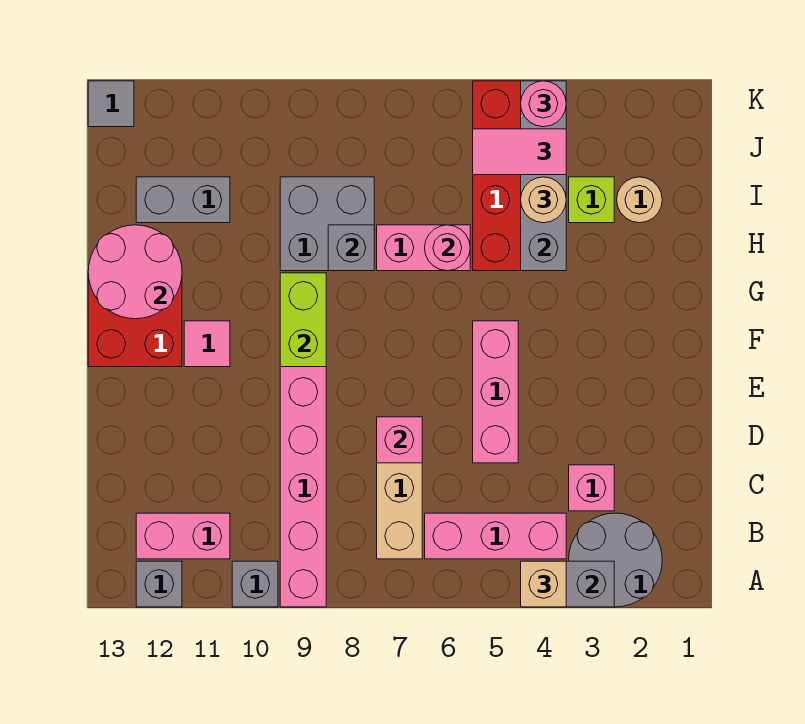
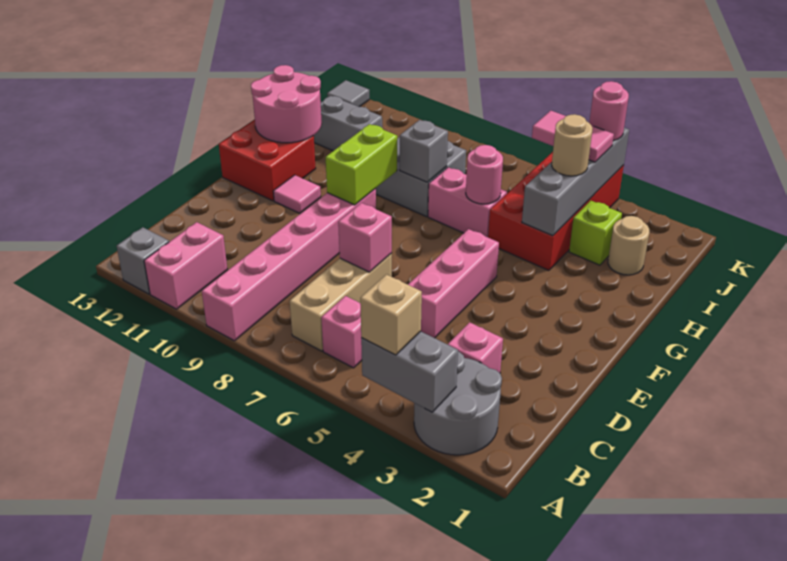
grey 1x1 brick [232,561,278,607] -> none
pink 1x3 brick [425,513,566,559] -> pink 1x1 brick [321,296,362,368]
pink 1x2 brick [136,513,230,559] -> pink 1x2 brick turned to [144,222,227,309]

